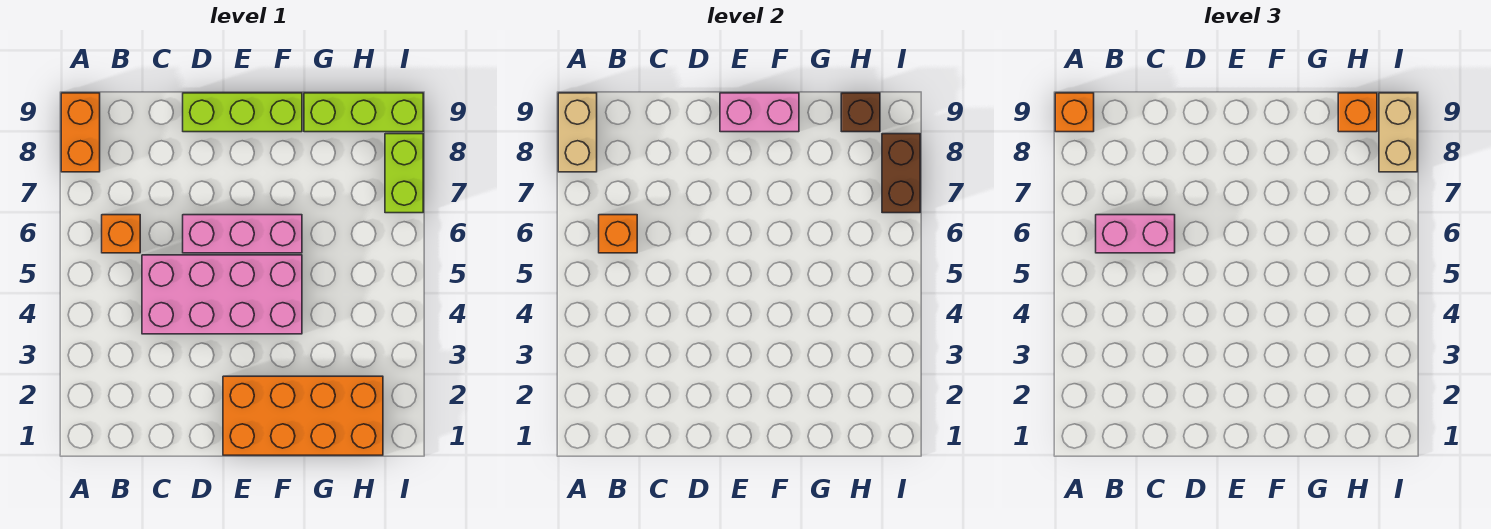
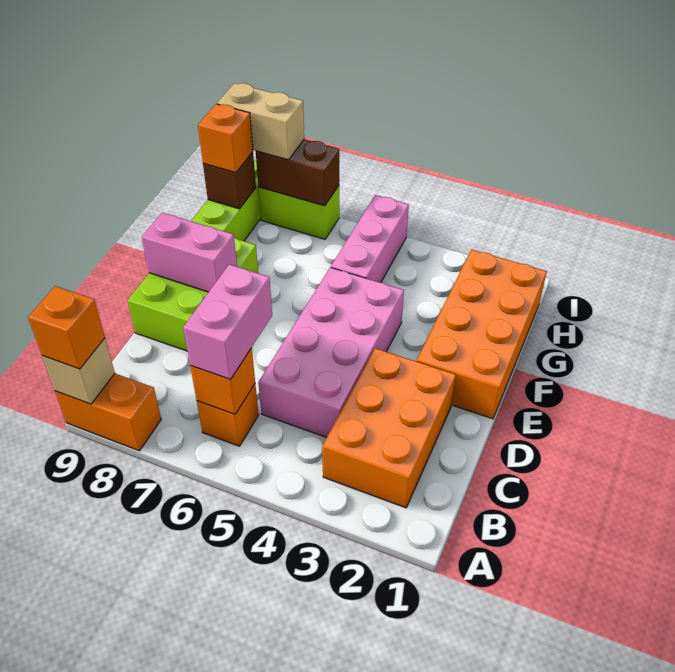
tan 1x2 brick [558,93,597,172] -> tan 1x1 brick [42,338,115,404]
none -> orange 2x3 brick [322,348,456,508]
pink 1x3 brick [183,215,302,253] -> pink 1x3 brick moved to [331,195,409,283]
lime 1x3 brick [183,93,302,132] -> lime 2x3 brick [127,238,258,351]
pink 1x2 brick [720,93,799,132] -> pink 1x2 brick turned to [142,213,237,292]

